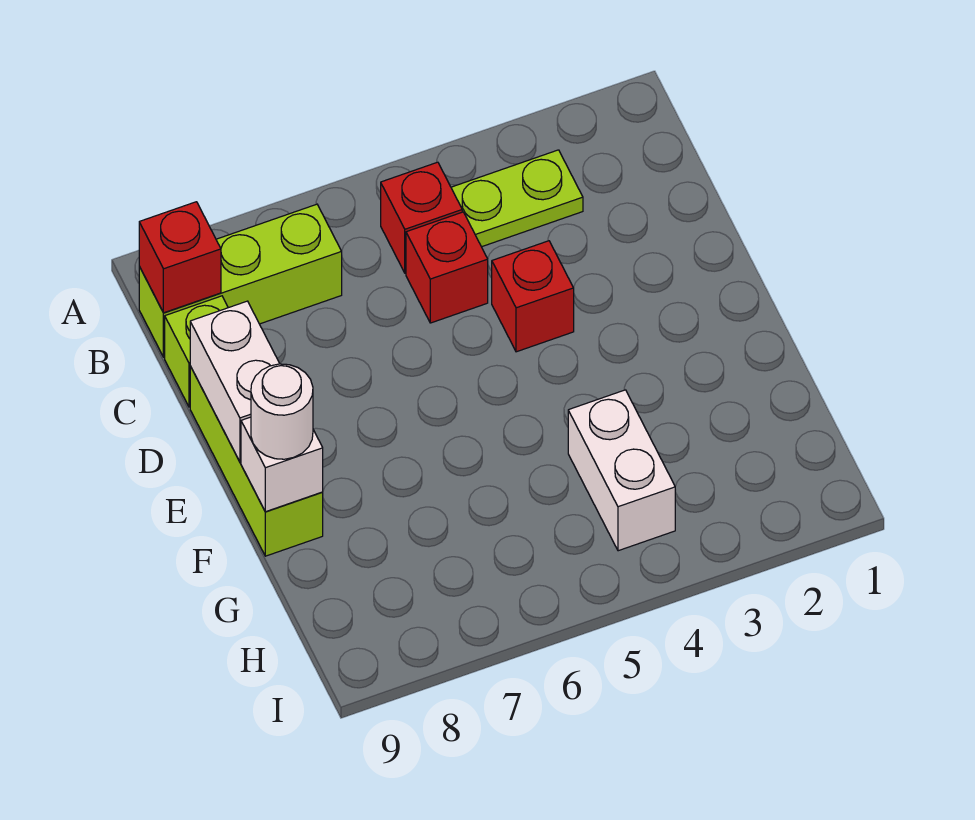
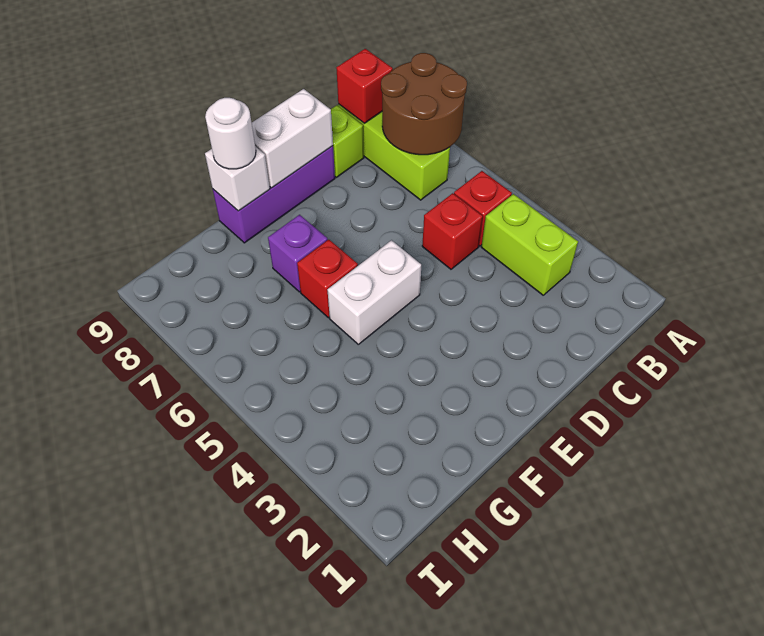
none -> brown 2x2 round brick [381,53,467,155]
lime 1x2 plate [451,150,583,247] -> lime 1x2 brick [481,194,578,295]
red 1x1 brick [492,241,574,352] -> red 1x1 brick moved to [297,240,358,318]
lime 1x3 brick [190,366,323,556] -> purple 1x3 brick [213,146,335,243]
none -> purple 1x1 brick [268,215,328,292]
white 1x2 brick [568,390,675,551] -> white 1x2 brick moved to [328,240,421,344]

